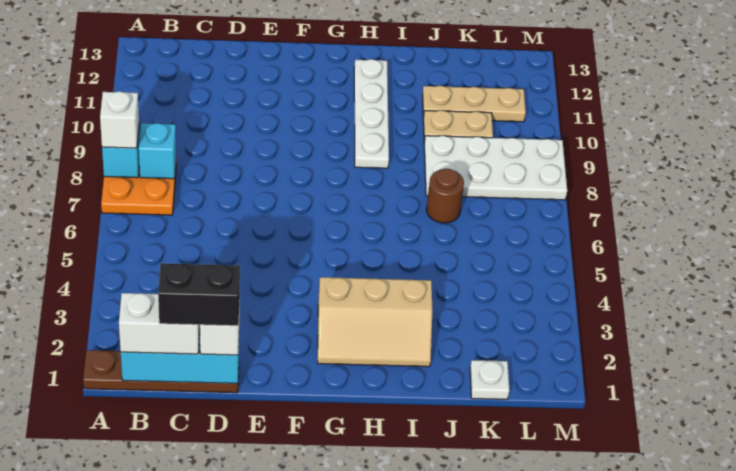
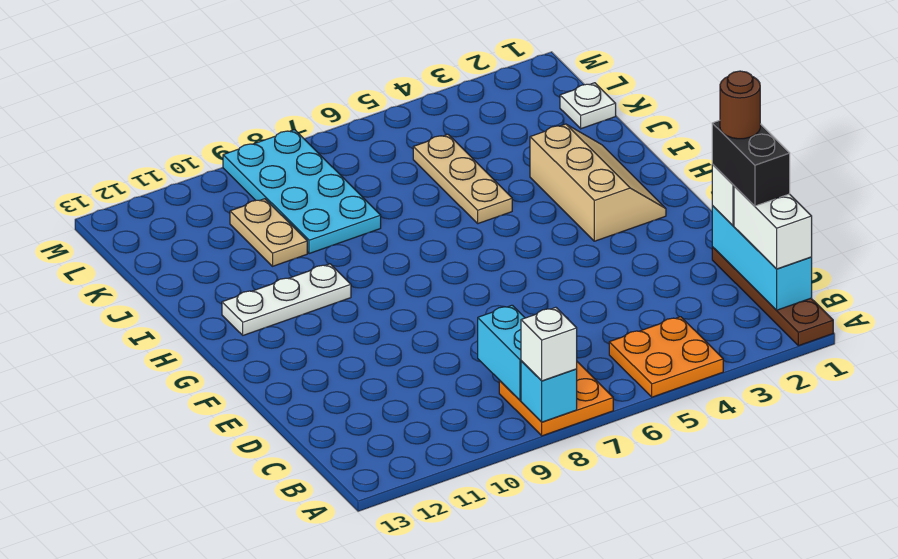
none -> orange 2x2 plate [609,317,723,397]
cyan 1x1 brick [139,123,176,179] -> cyan 1x2 brick [478,305,525,400]
white 1x4 plate [354,59,389,168] -> white 1x3 plate [222,264,351,335]
brown 1x1 round brick [426,169,464,223] -> brown 1x1 round brick moved to [720,71,760,139]
white 2x4 plate [424,136,567,200] -> cyan 2x4 plate [223,130,381,254]
tan 1x3 plate [422,86,526,122] -> tan 1x3 plate moved to [413,134,512,224]

